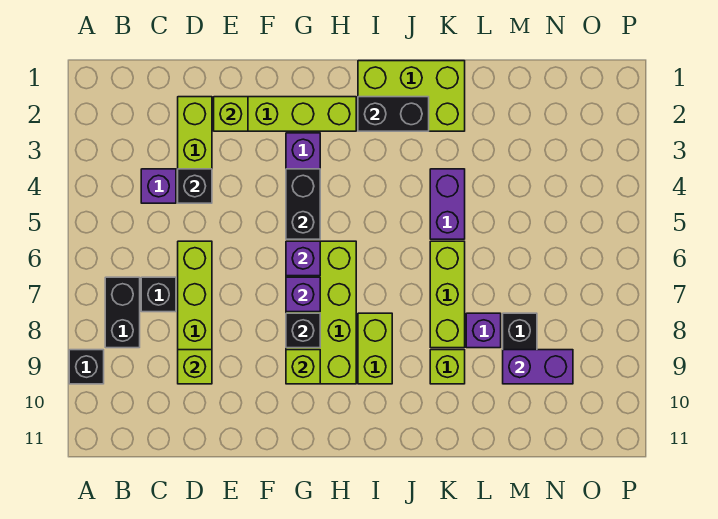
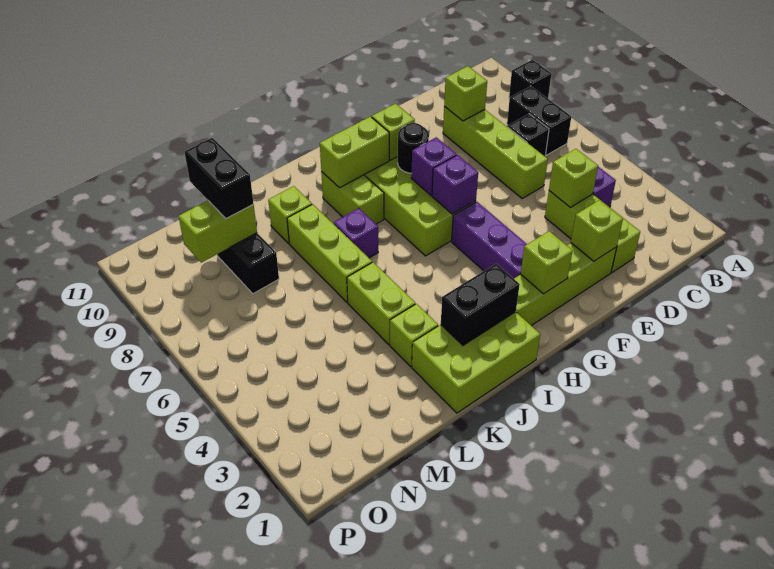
black 1x1 brick [178,169,212,203] -> lime 1x1 brick [549,149,598,207]
none -> lime 1x1 brick [521,231,572,294]
black 1x2 brick [286,169,320,239] -> black 1x2 brick moved to [184,138,254,219]
black 1x1 brick [286,313,320,348] -> black 1x1 round brick [398,123,429,173]
none -> lime 1x2 brick [320,117,389,188]
none -> lime 1x1 brick [390,304,438,367]
purple 1x2 brick [430,169,465,239] -> lime 1x2 brick [347,262,415,345]
purple 1x1 brick [466,313,501,348] -> purple 1x1 brick moved to [334,208,378,258]
purple 1x2 brick [503,350,573,384] -> lime 1x2 brick [179,201,257,263]

